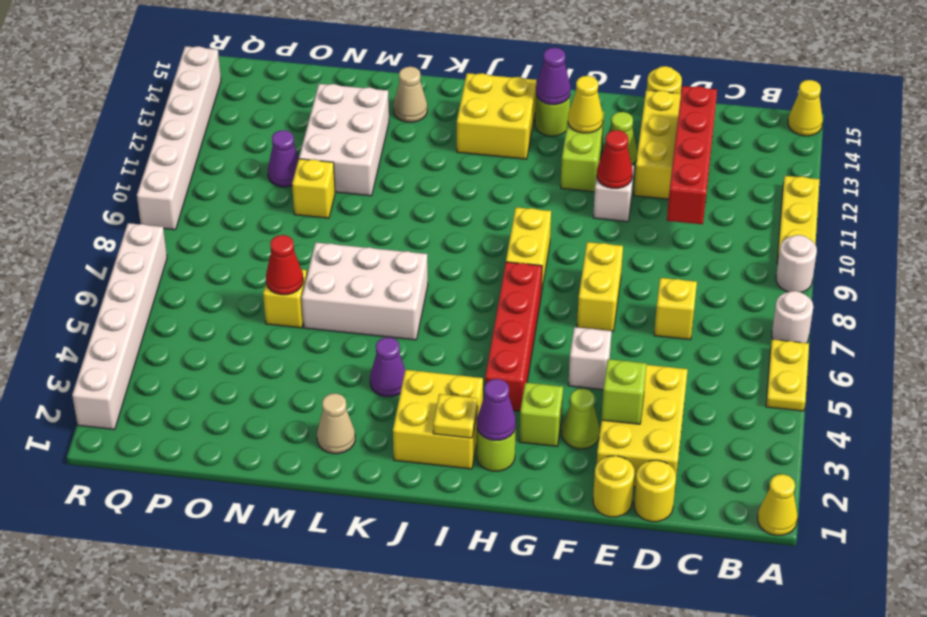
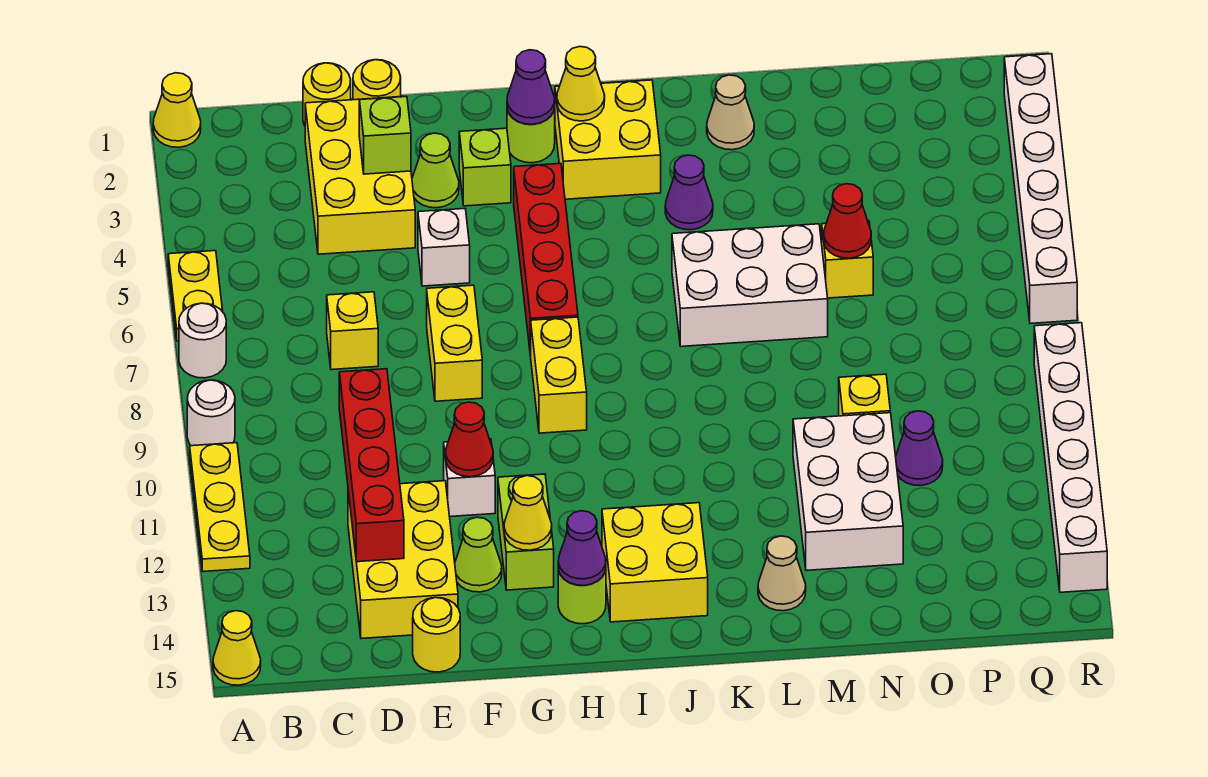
yellow 1x1 plate [433,394,478,438] -> yellow 1x1 cone [557,47,605,121]

